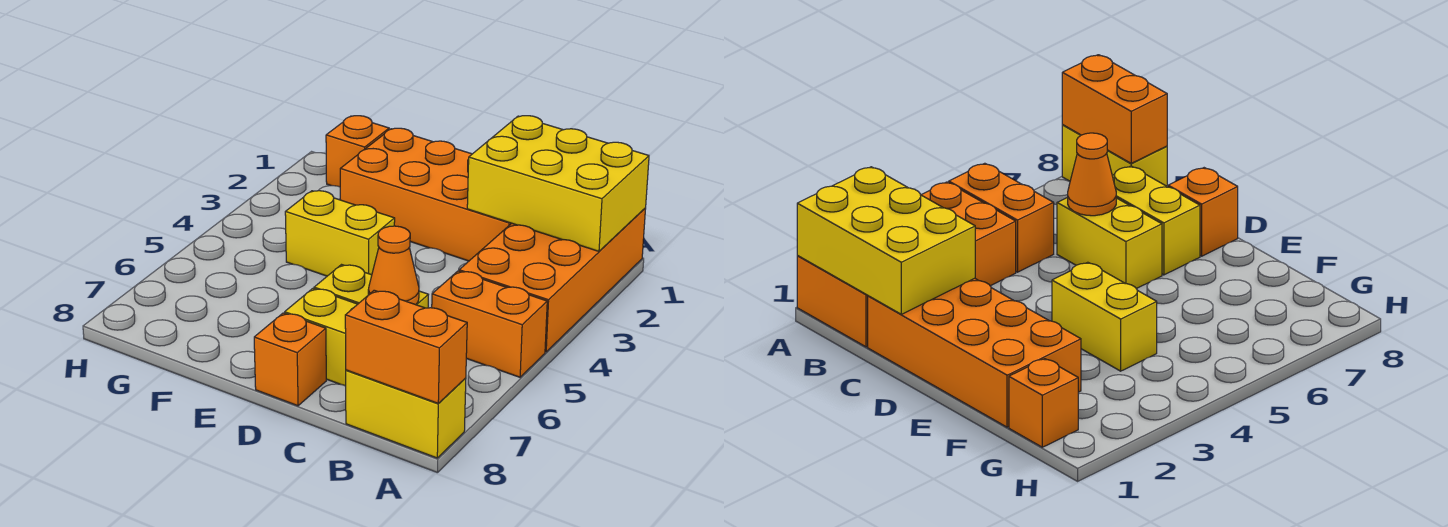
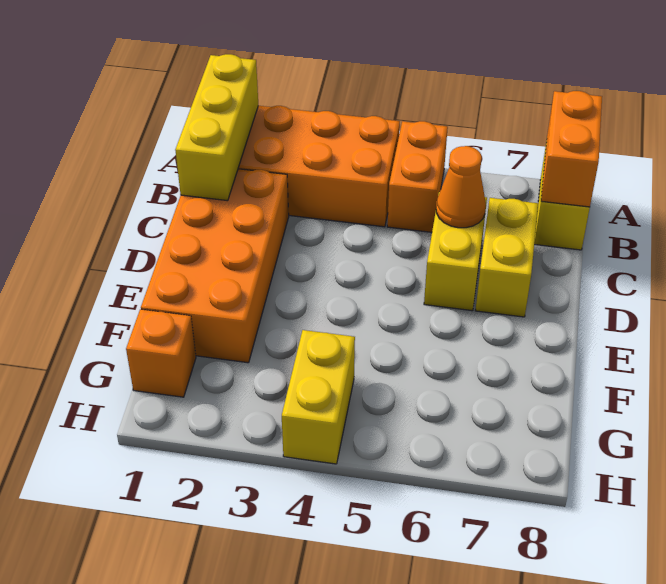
yellow 2x3 brick [467,116,649,251] -> yellow 1x3 brick [175,54,258,201]
orange 1x1 brick [254,313,326,406] -> none
yellow 1x2 brick [285,191,395,276] -> yellow 1x2 brick moved to [282,330,355,464]

